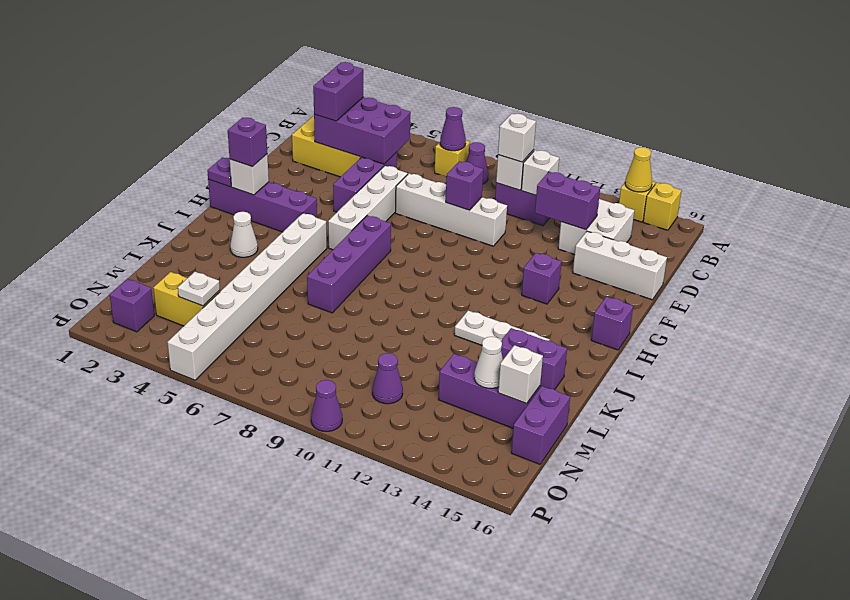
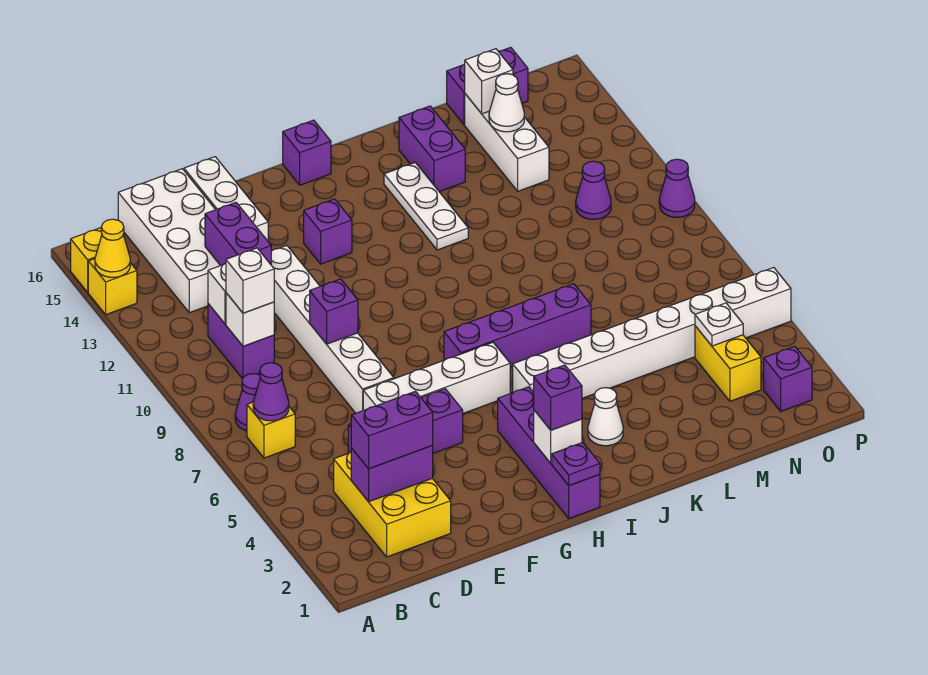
purple 2x3 brick [314,97,411,164] -> purple 1x2 brick [351,446,433,502]
white 2x2 brick [558,199,634,255] -> white 2x4 brick [118,169,220,313]
white 1x4 brick [396,174,507,246] -> white 1x6 brick [271,246,394,413]
purple 1x3 brick [438,354,540,428] -> white 1x3 brick [465,94,549,191]

